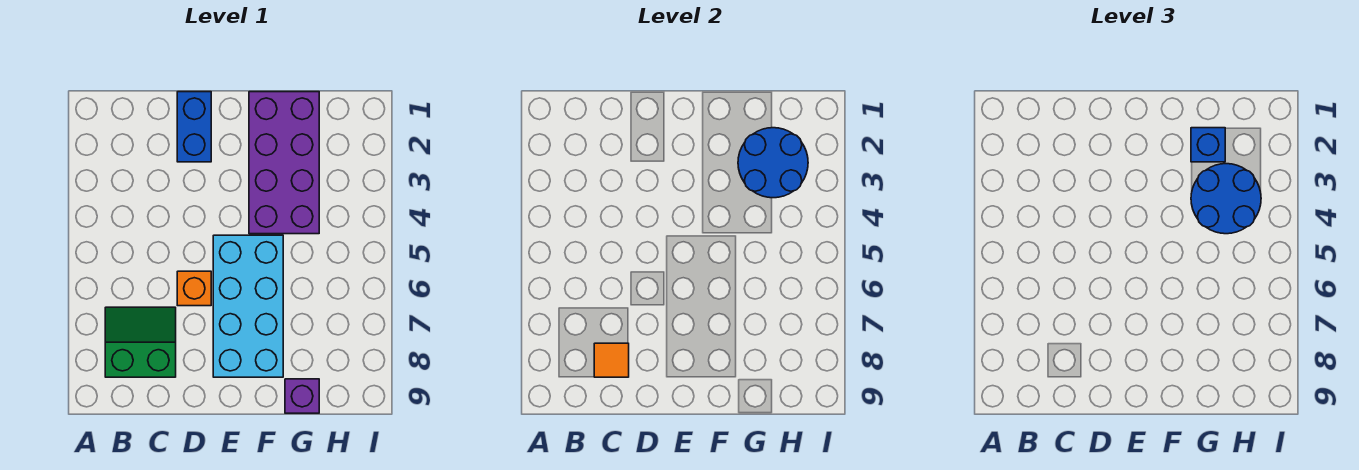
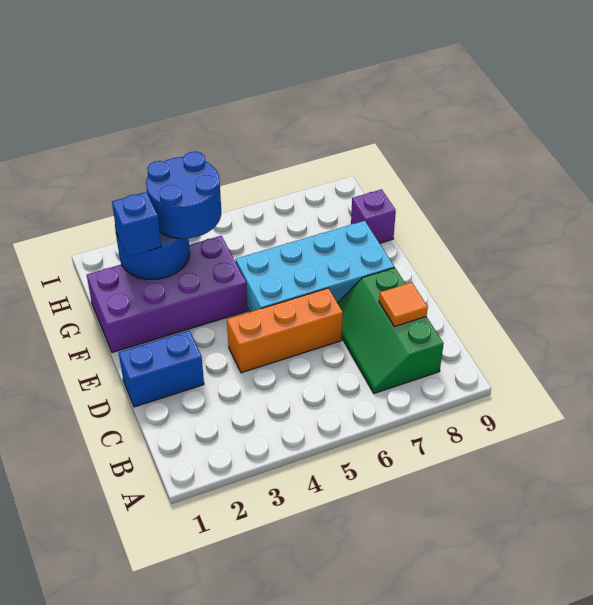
green 2x2 slope [105,307,176,377] -> green 2x3 slope [338,268,444,393]
orange 1x1 brick [177,271,211,306] -> orange 1x3 brick [227,288,343,373]

